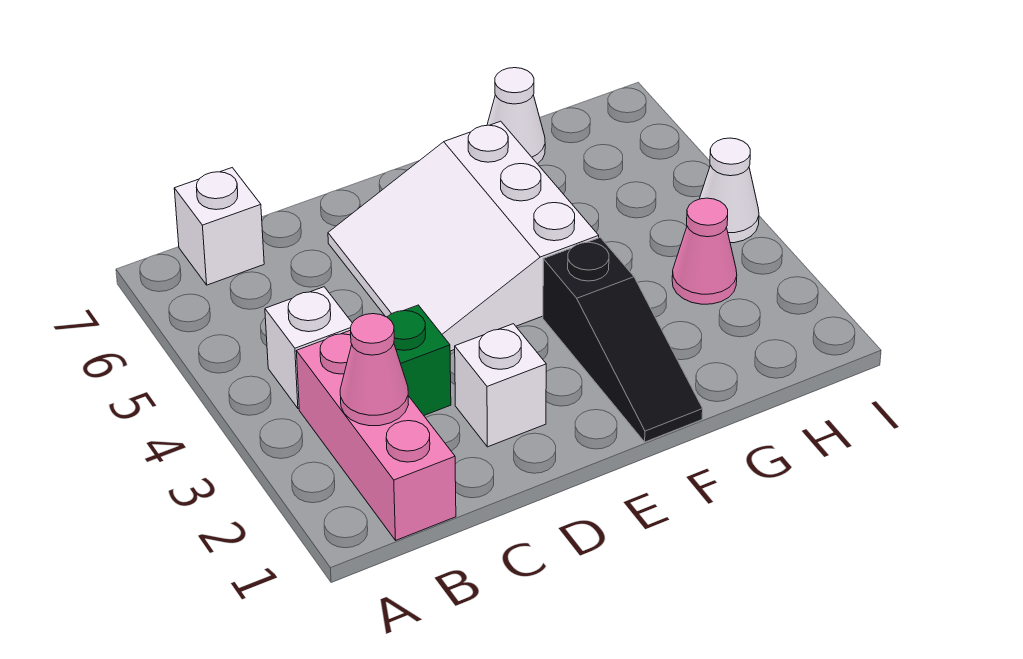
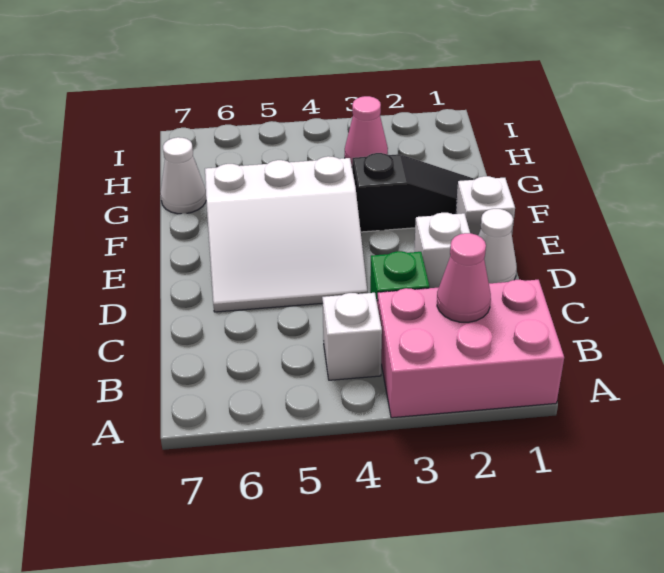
pink 1x3 brick [296,330,456,540] -> pink 2x3 brick [377,280,564,418]
white 1x1 brick [174,168,264,285] -> white 1x1 brick moved to [456,176,515,235]
white 1x1 cone [700,138,759,243] -> white 1x1 cone moved to [478,209,517,283]

